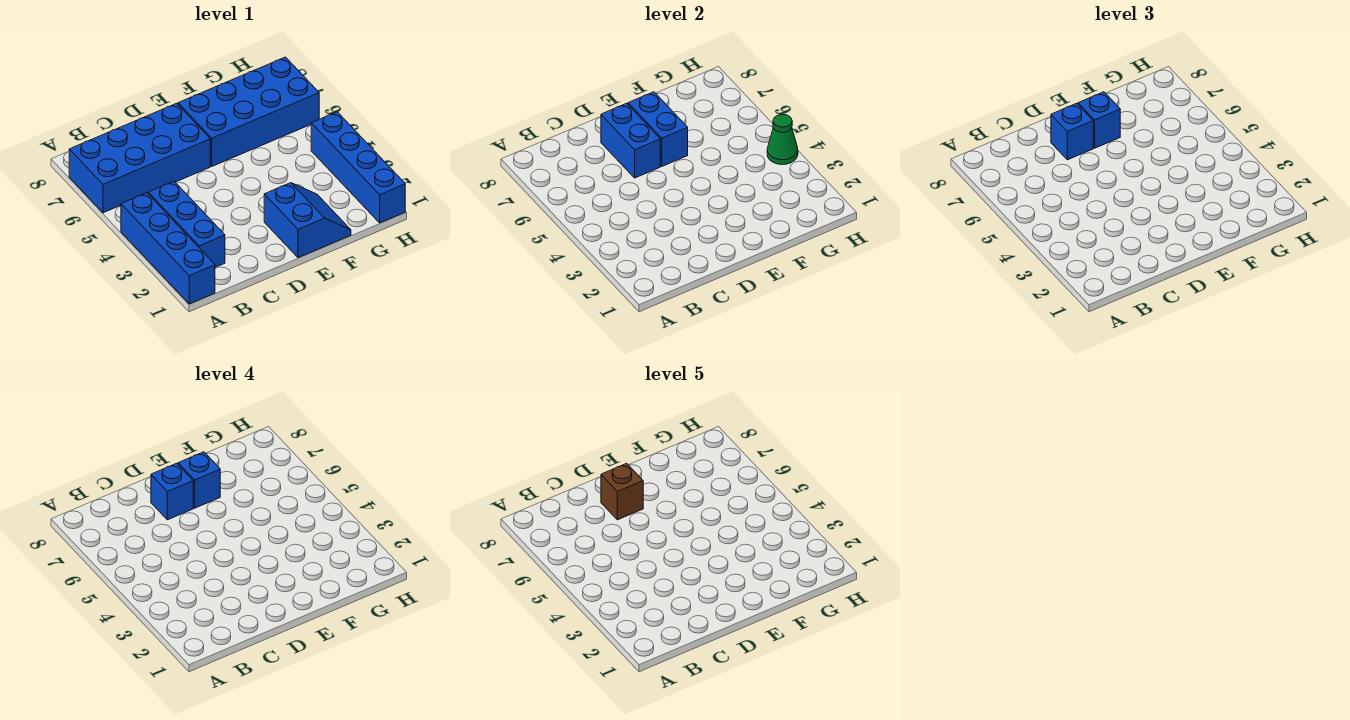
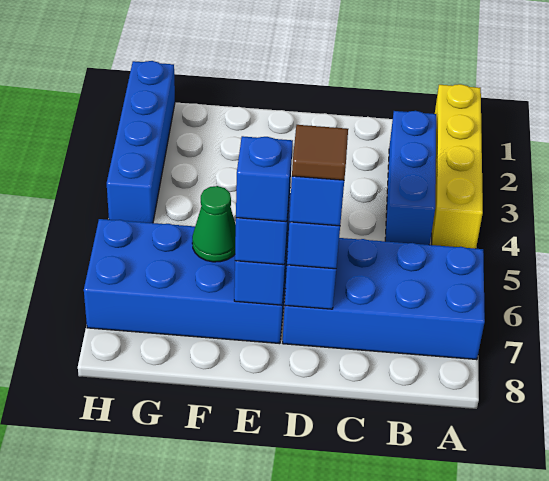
blue 1x4 brick [121,193,215,304] -> yellow 1x4 brick [432,84,483,249]
brown 1x1 brick [601,463,643,520] -> brown 1x1 tile [292,125,348,180]
blue 2x2 slope [264,183,351,258] -> none
green 1x1 cone [767,114,798,165] -> green 1x1 cone moved to [192,186,236,262]

